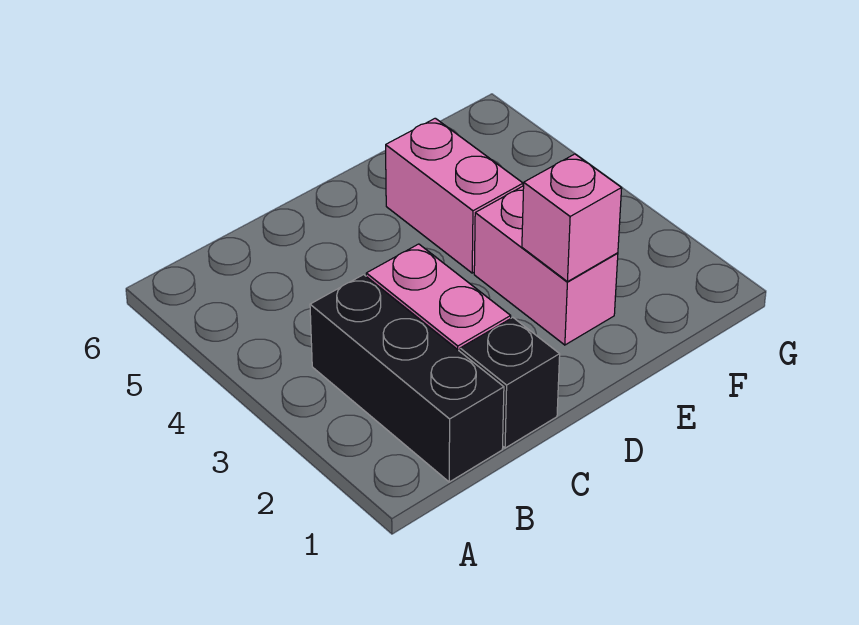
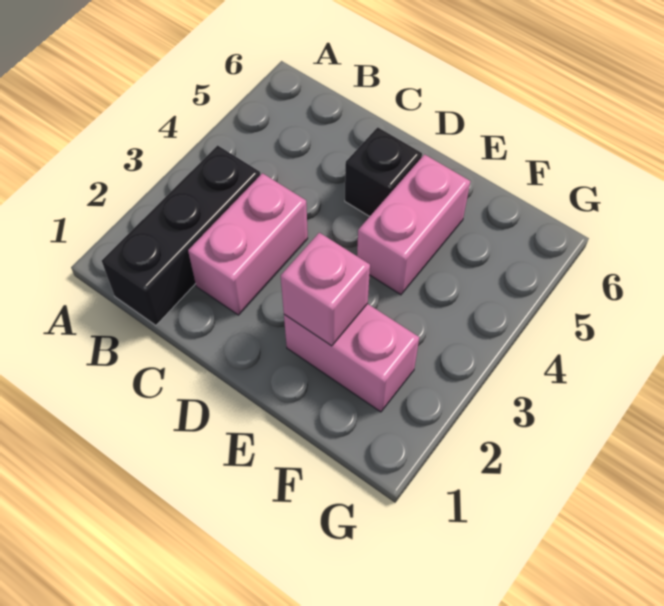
black 1x1 brick [460,318,560,448] -> black 1x1 brick moved to [345,127,422,217]
pink 1x2 brick [474,186,618,345] -> pink 1x2 brick turned to [284,304,419,412]

